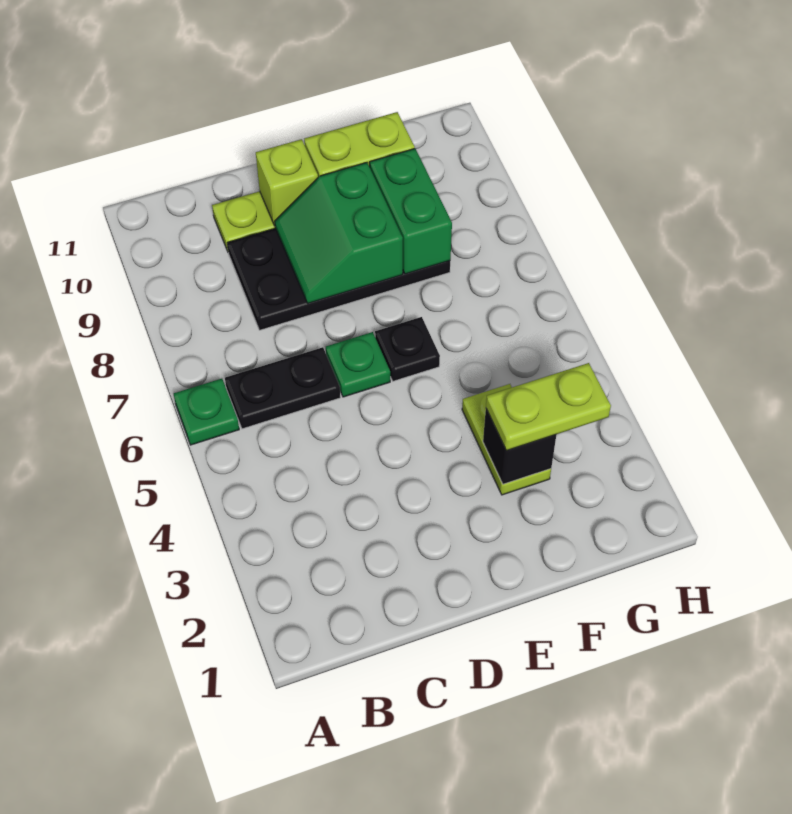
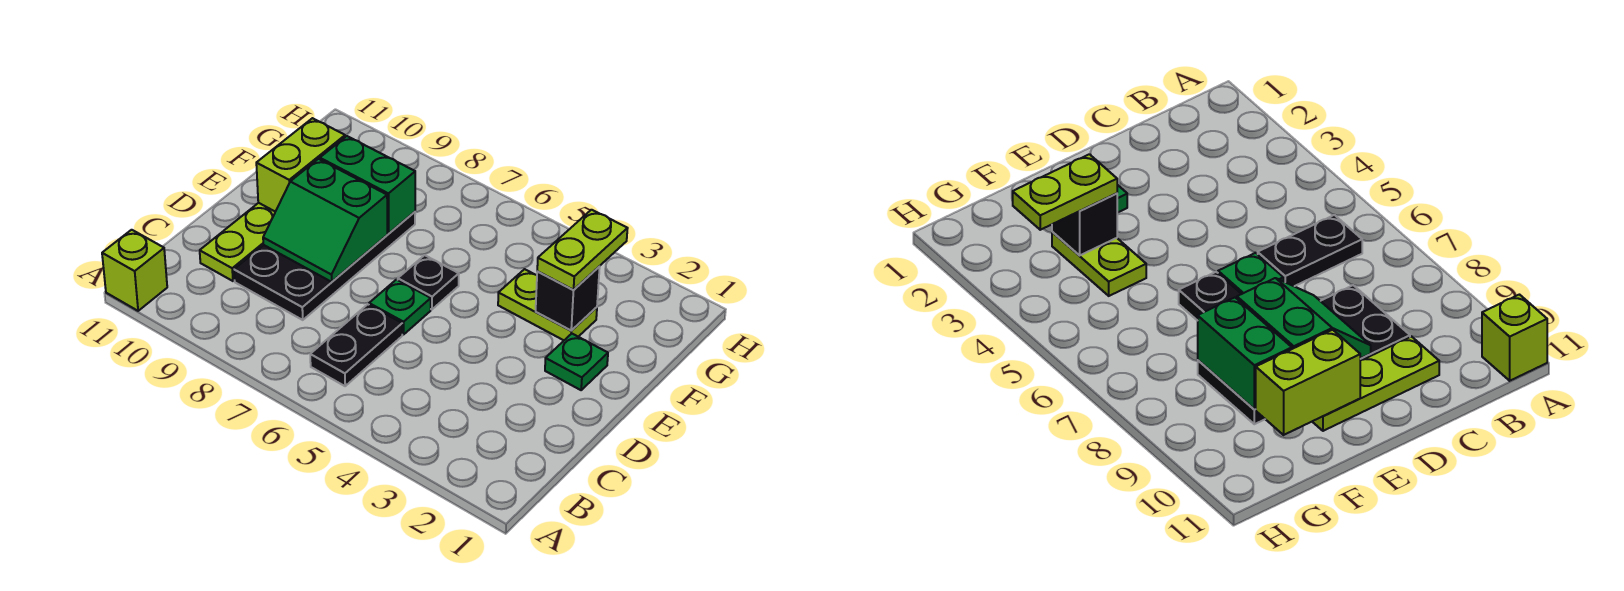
green 1x1 plate [174,379,239,445] -> green 1x1 plate moved to [545,334,608,390]
lime 1x1 brick [256,139,318,226] -> lime 1x1 brick moved to [102,230,167,311]

